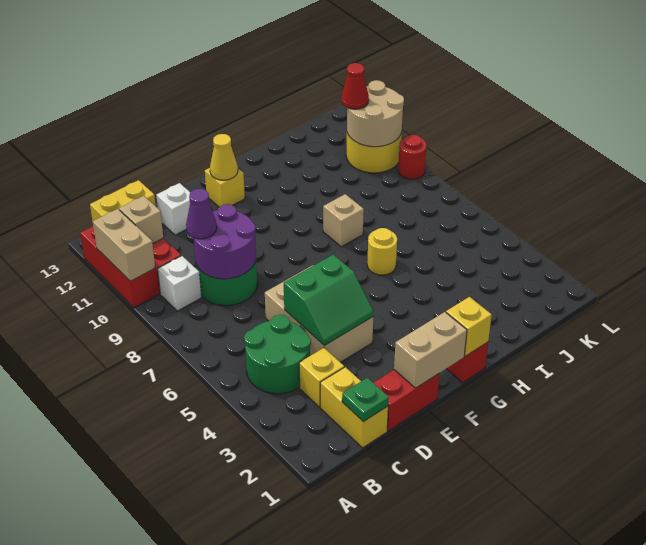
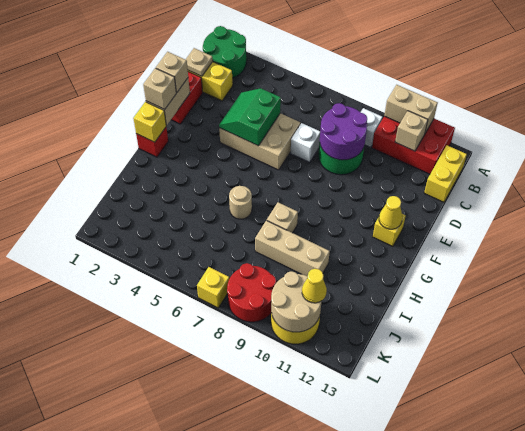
green 2x2 round brick [244,315,311,394] -> green 2x2 round brick moved to [203,26,246,78]
green 1x1 plate [342,378,389,422] -> tan 1x1 plate [186,48,213,76]
yellow 1x1 brick [299,348,344,407] -> yellow 1x1 brick moved to [197,267,229,308]
purple 1x1 cone [186,189,217,239] -> none
white 1x1 brick [156,183,190,235] -> white 1x1 brick moved to [291,123,320,162]
none -> tan 1x1 brick [156,52,188,93]
none -> tan 1x1 brick [143,68,176,109]
yellow 1x1 round brick [367,228,397,275] -> tan 1x1 round brick [229,186,252,219]
none -> tan 1x3 brick [255,220,330,276]
red 1x1 cone [341,63,369,109] -> yellow 1x1 cone [302,269,327,303]
red 1x1 round brick [398,135,427,179] -> red 2x2 round brick [227,263,276,322]

